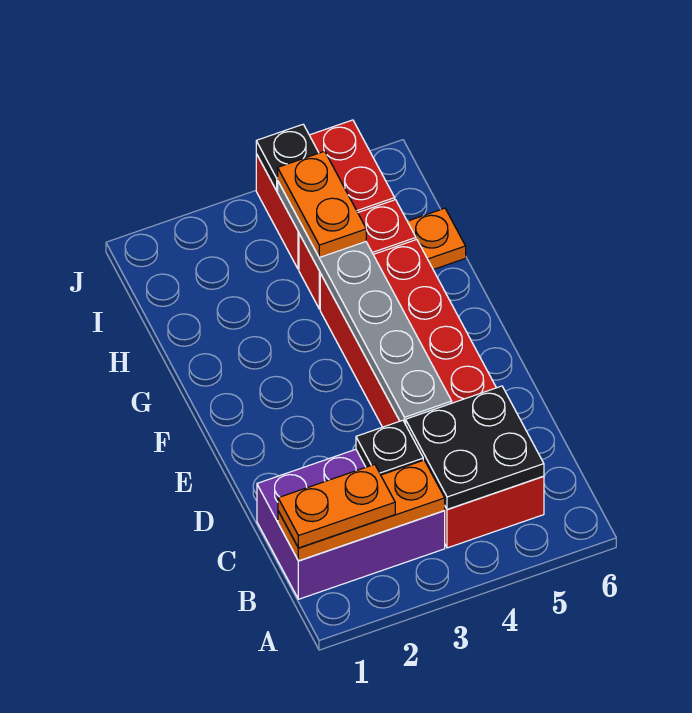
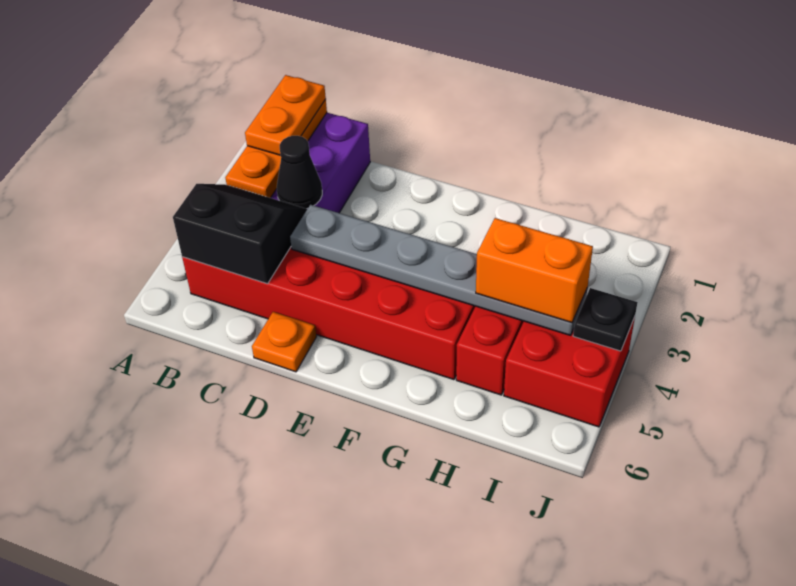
black 2x2 plate [406,386,544,510] -> black 2x2 slope [173,184,307,284]
black 1x1 plate [356,420,423,475] -> black 1x1 cone [277,136,322,209]
orange 1x2 plate [278,151,366,257] -> orange 1x2 brick [476,218,593,323]
orange 1x1 plate [407,208,466,270] -> orange 1x1 plate moved to [252,312,316,372]

